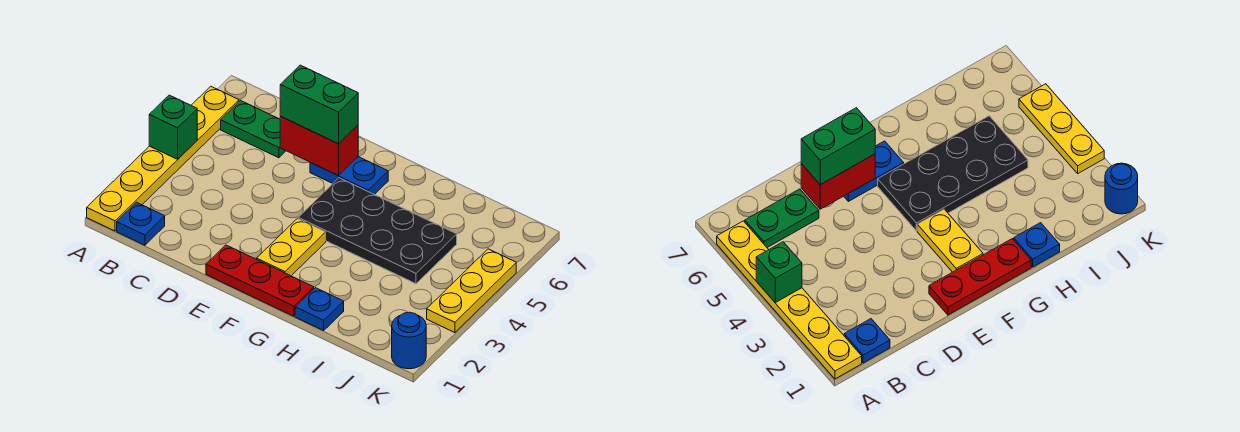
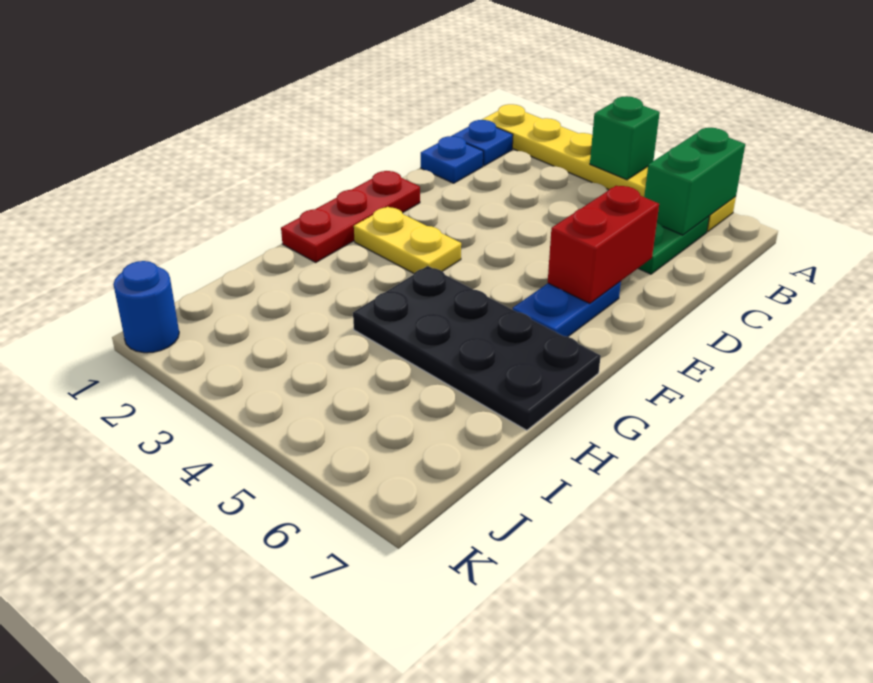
green 1x2 brick [280,65,358,144] -> green 1x2 brick moved to [644,128,745,235]
black 2x4 plate [298,178,457,284] -> black 2x4 plate turned to [353,266,601,430]
blue 1x1 plate [295,288,344,330] -> blue 1x1 plate moved to [421,136,483,183]
yellow 1x3 plate [427,249,516,333] -> none

